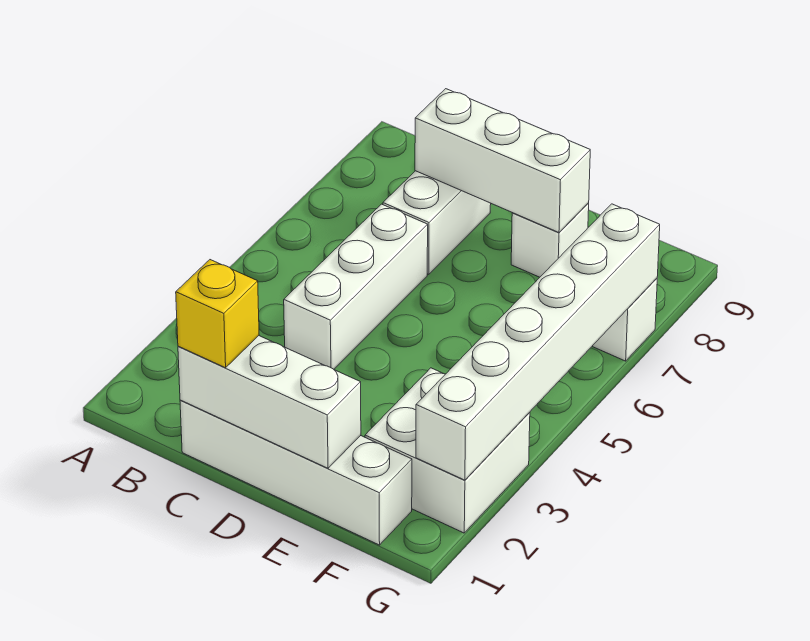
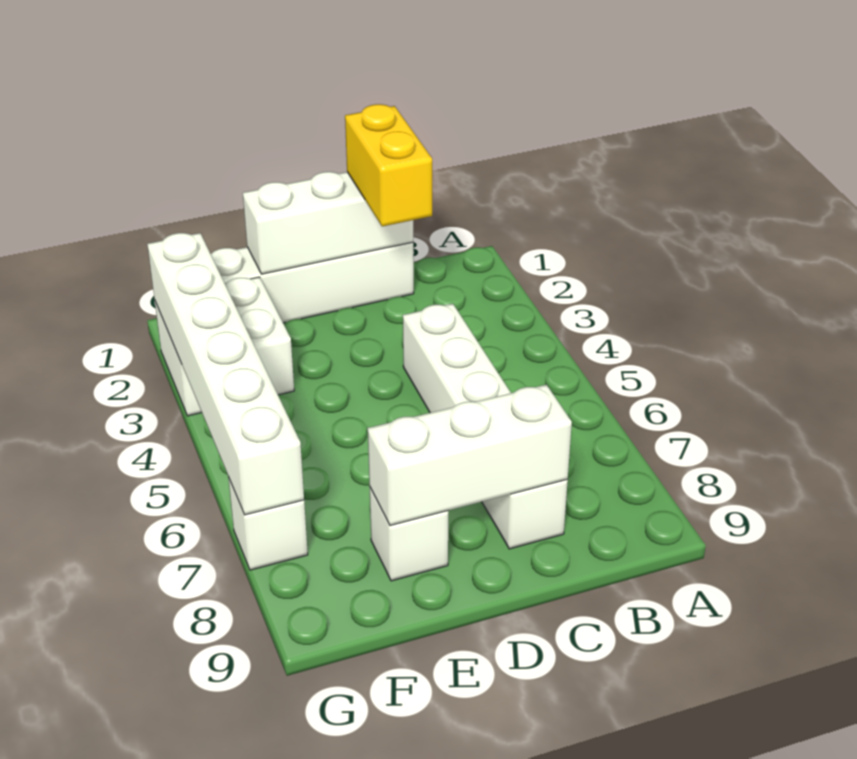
yellow 1x1 brick [176,260,259,368] -> yellow 1x2 brick [345,104,432,226]

